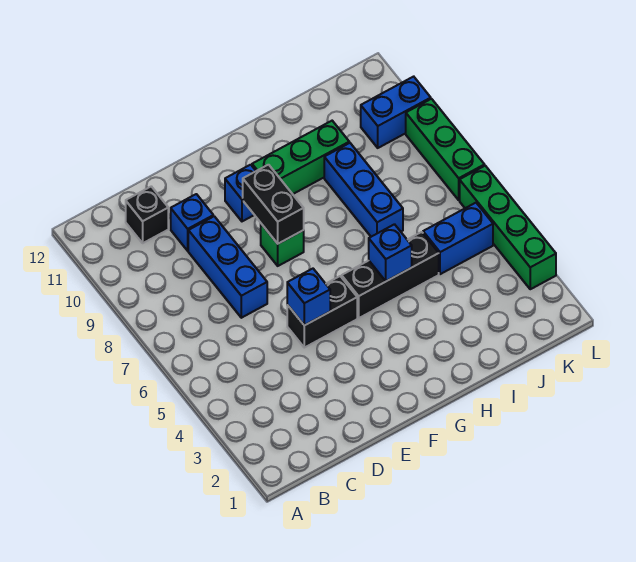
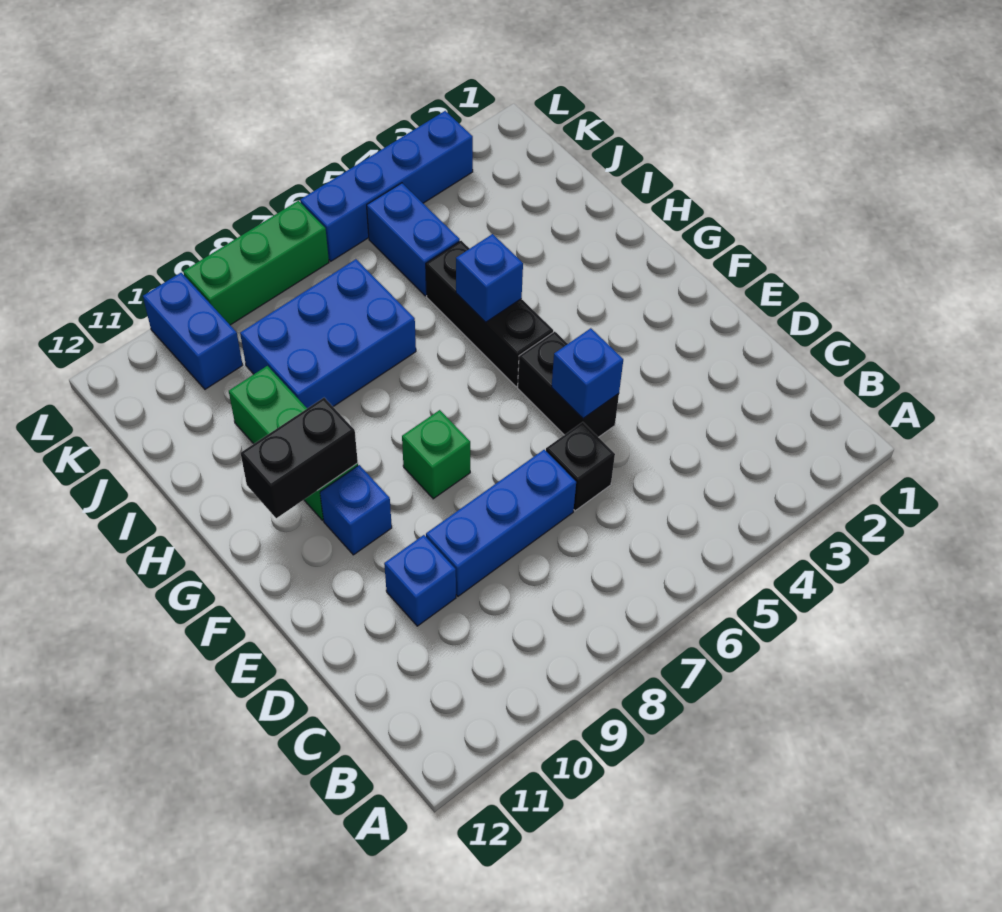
black 1x1 brick [126,186,168,243] -> black 1x1 brick moved to [546,422,615,511]
black 1x2 brick [243,165,304,244] -> black 1x2 brick moved to [241,398,358,518]
blue 1x3 brick [324,143,403,237] -> blue 2x3 brick [240,259,416,408]
green 1x4 brick [460,166,556,289] -> blue 1x4 brick [300,111,473,261]

